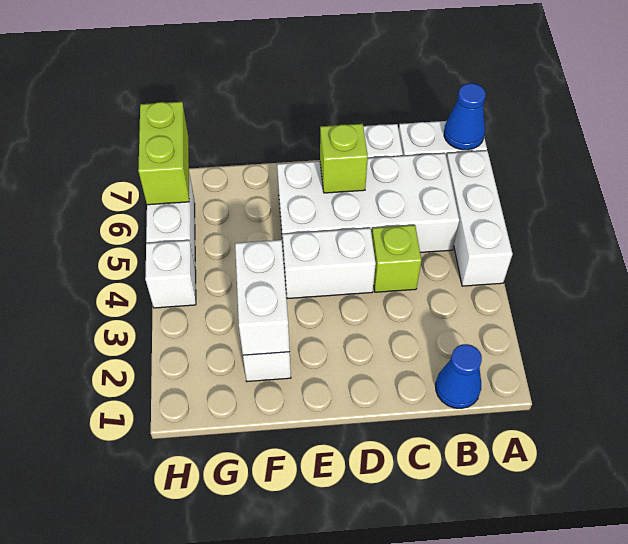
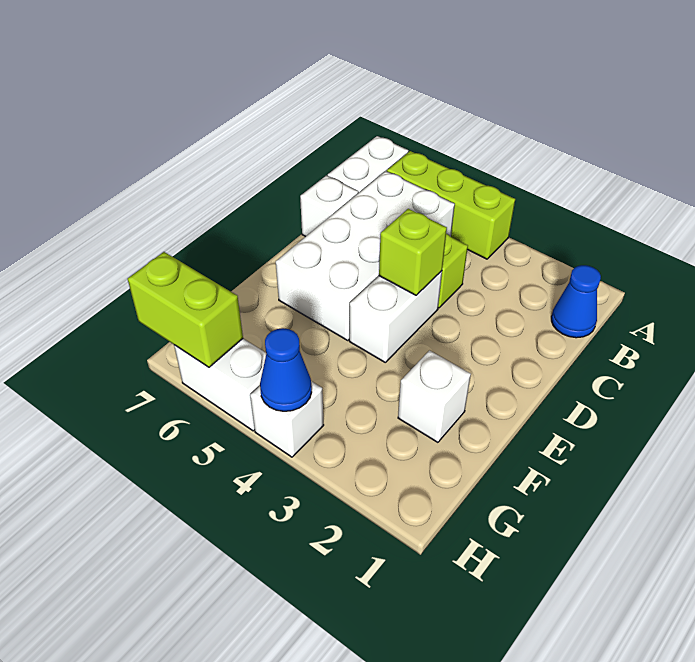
white 1x3 brick [447,151,513,286] -> lime 1x3 brick [387,151,515,259]
blue 1x1 cone [444,83,485,150] -> blue 1x1 cone moved to [260,328,312,411]
lime 1x1 brick [320,124,368,193] -> lime 1x1 brick moved to [379,209,447,295]
white 1x2 brick [235,240,290,355] -> none

